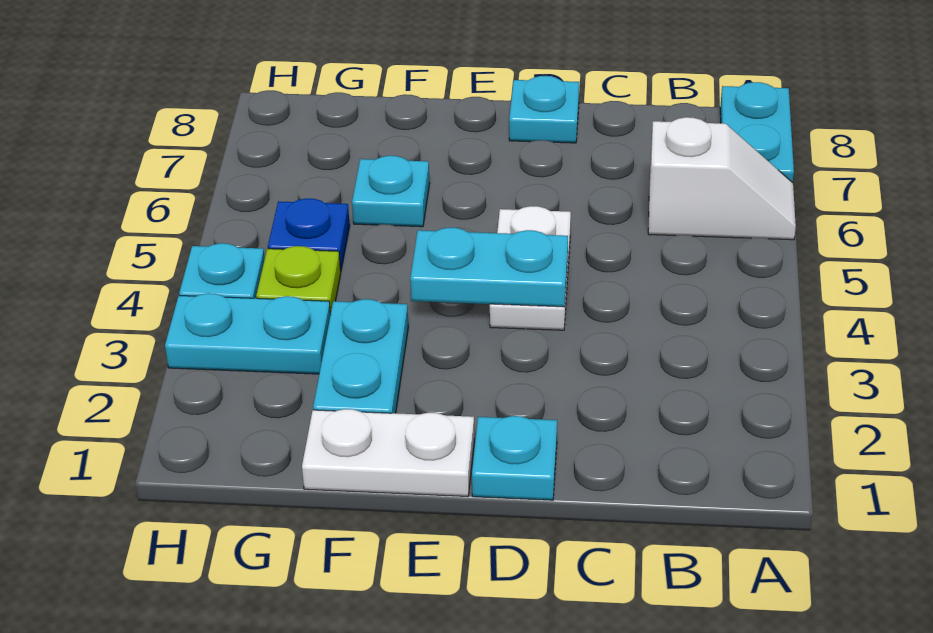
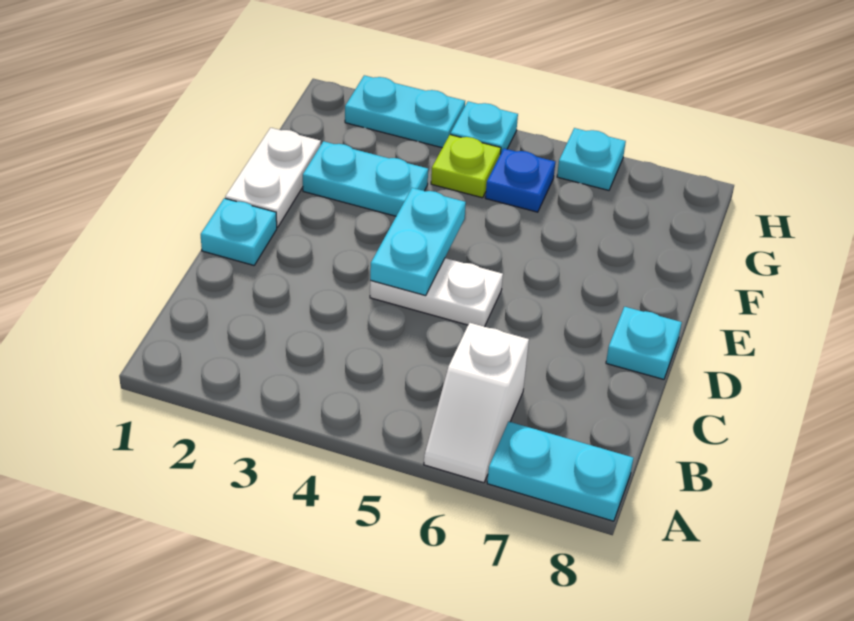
cyan 1x1 plate [352,156,430,227] -> cyan 1x1 plate moved to [557,128,626,190]
cyan 1x2 plate [165,293,331,374] -> cyan 1x2 plate turned to [345,75,465,148]

